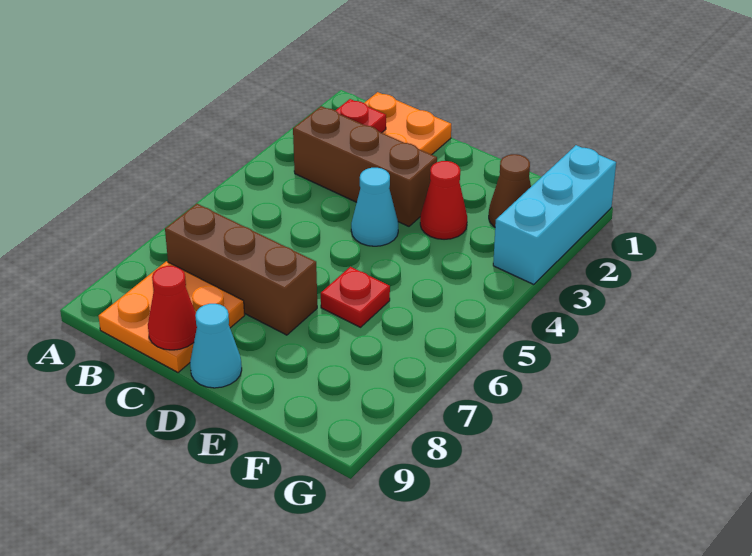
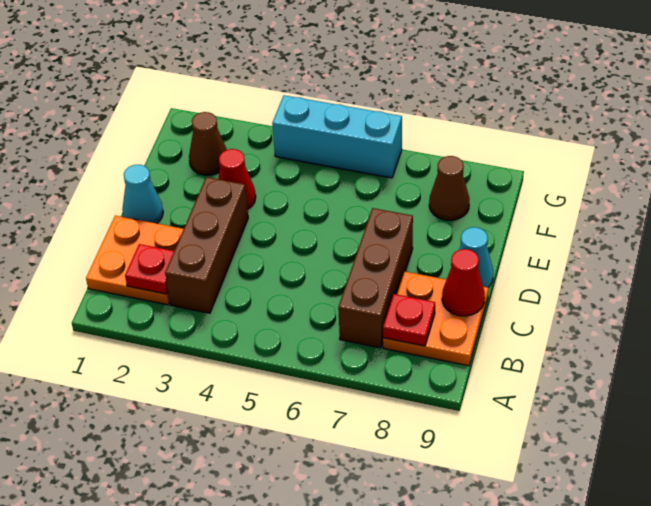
cyan 1x1 cone [351,168,398,246] -> cyan 1x1 cone moved to [122,165,163,223]
red 1x1 plate [321,267,390,327] -> red 1x1 plate moved to [383,294,435,346]
none -> brown 1x1 cone [429,156,469,220]
cyan 1x3 brick [493,145,616,284] -> cyan 1x3 brick moved to [272,95,402,178]

